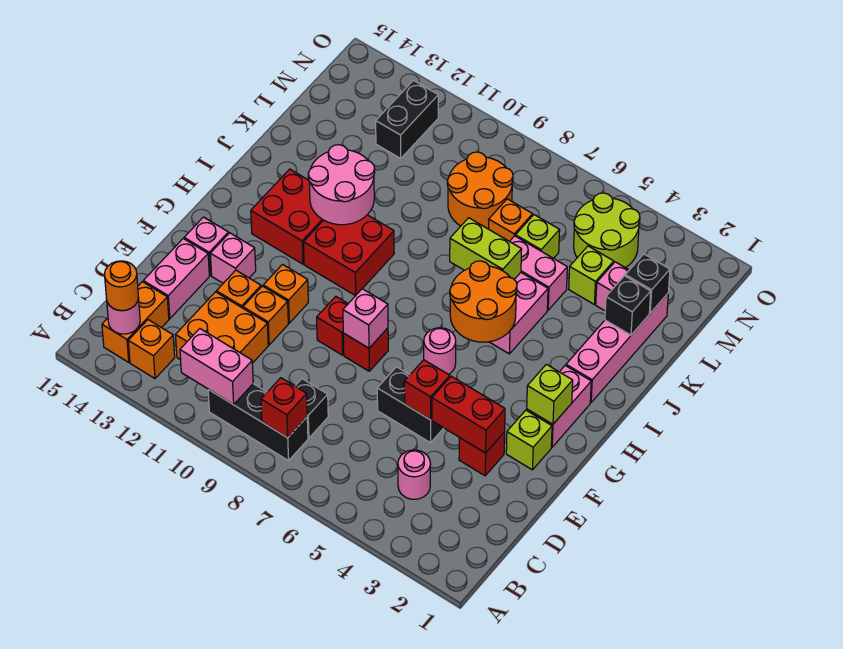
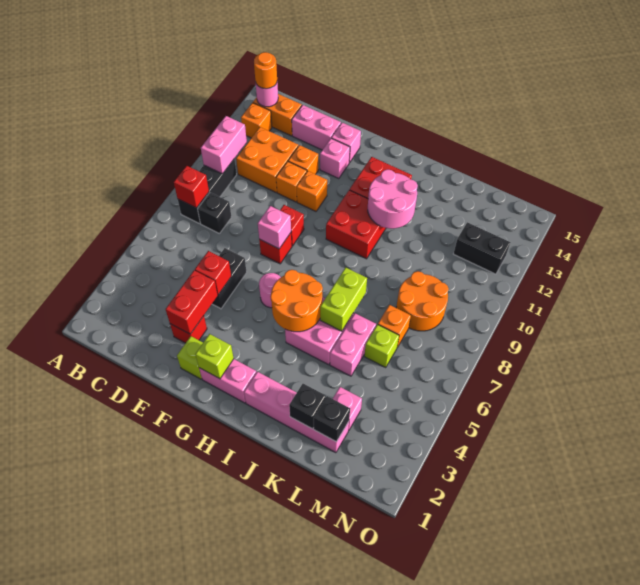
pink 1x1 round brick [398,450,431,499] -> none
lime 1x1 brick [569,246,614,304] -> none
lime 2x2 round brick [574,193,640,268] -> none

